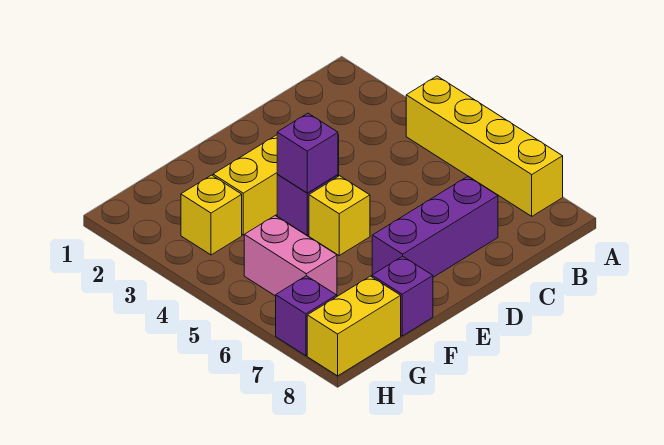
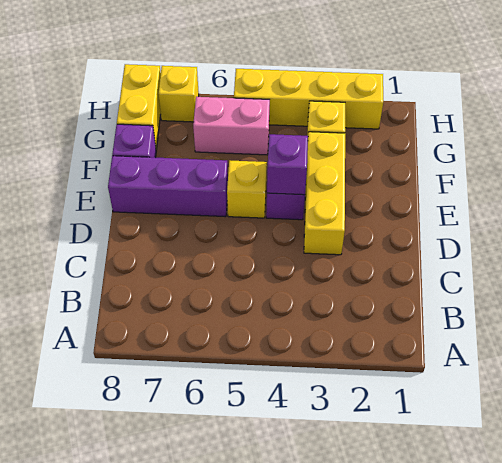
yellow 1x4 brick [406,76,563,216] -> yellow 1x4 brick moved to [234,69,383,129]
purple 1x3 brick [372,176,498,277] -> purple 1x3 brick turned to [108,156,228,217]
purple 1x1 brick [276,276,337,356] -> yellow 1x1 brick [159,66,199,122]

